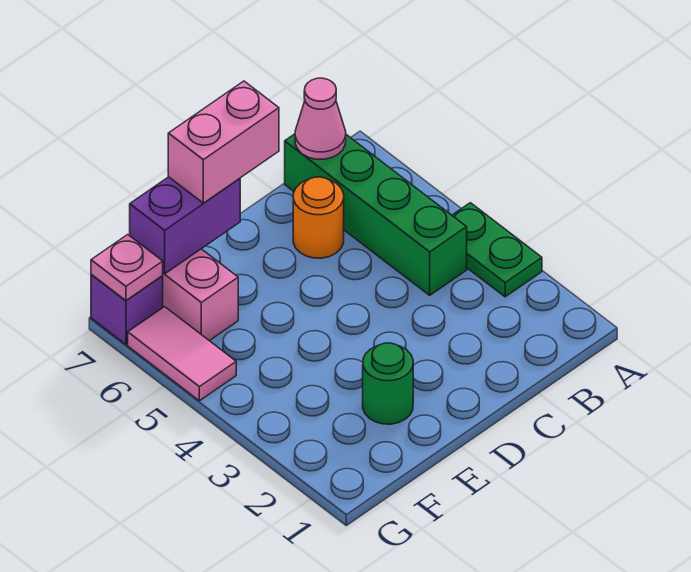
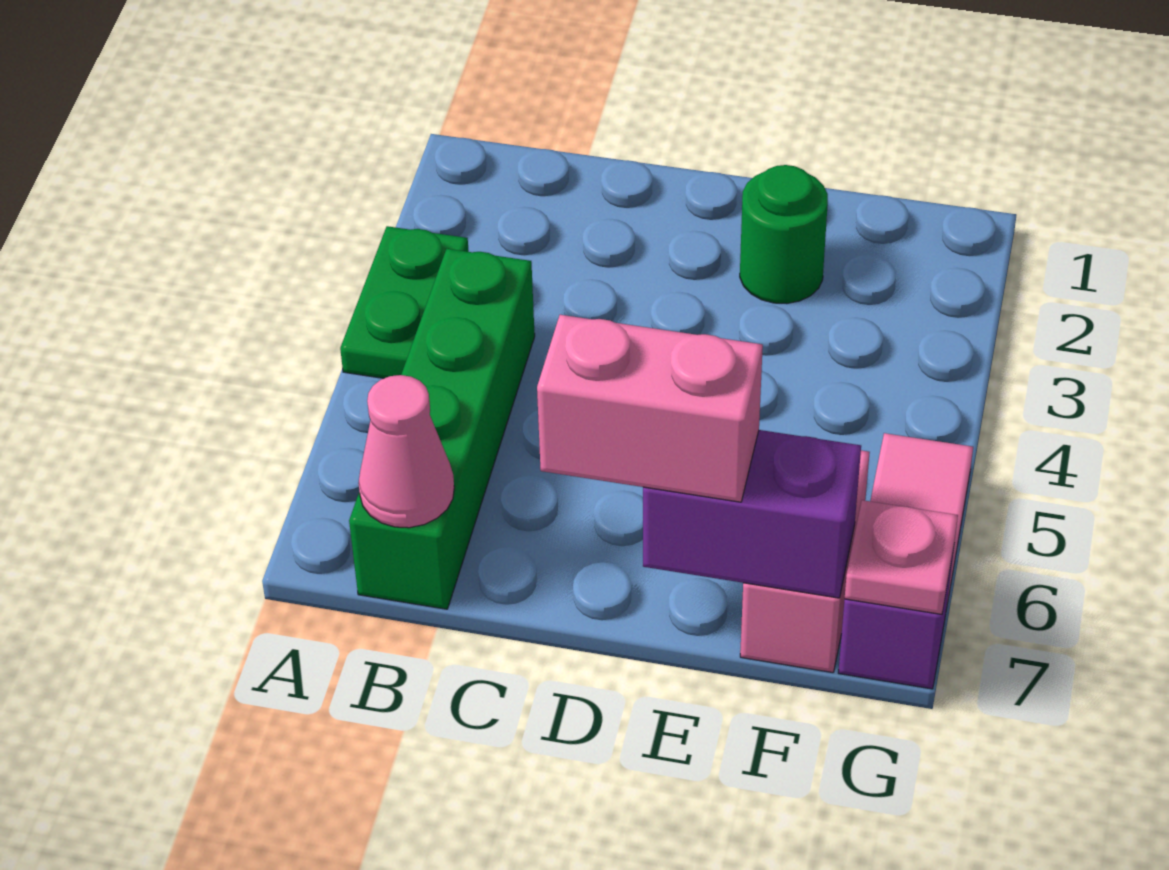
orange 1x1 round brick [293,177,344,258] -> none

